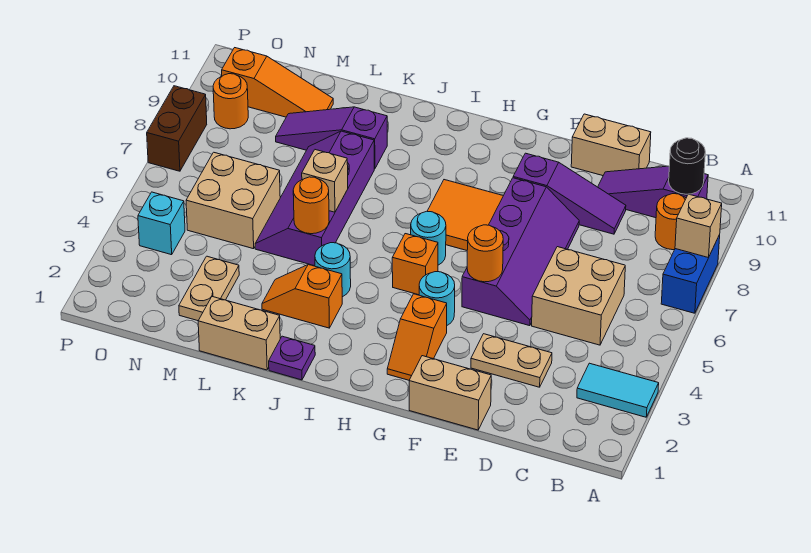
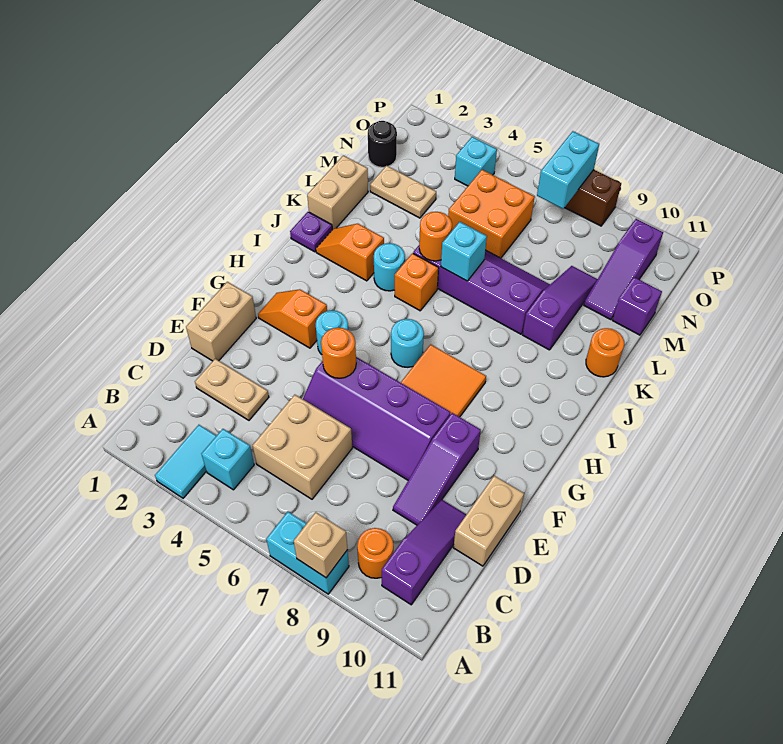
blue 1x2 brick [661,235,720,313] -> cyan 1x2 brick [266,512,349,594]
none -> cyan 1x1 brick [201,429,254,490]
black 1x1 round brick [669,138,705,194] -> black 1x1 round brick moved to [368,121,397,167]
tan 1x2 plate [471,334,552,387] -> tan 1x2 plate turned to [195,359,269,420]
orange 1x1 brick [392,234,438,295] -> orange 1x1 brick moved to [395,253,439,311]
orange 1x2 slope [262,265,342,328] -> orange 1x2 slope turned to [316,224,384,281]
tan 1x1 brick [302,150,348,212] -> cyan 1x1 brick [441,222,487,281]
tan 2x2 brick [186,152,280,249] -> orange 2x2 brick [448,170,535,258]
orange 1x3 slope [222,48,333,117] -> purple 1x3 slope [584,219,663,320]
none -> purple 1x1 brick [612,277,662,335]
none -> cyan 1x2 brick [537,131,599,209]
orange 1x1 round brick [213,74,248,129] -> orange 1x1 round brick moved to [586,328,624,377]

